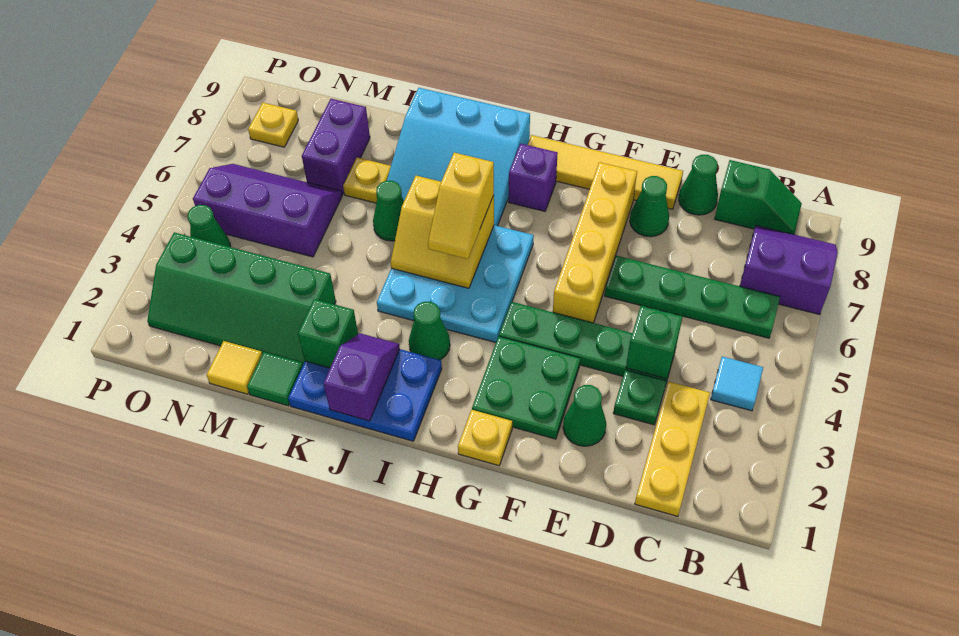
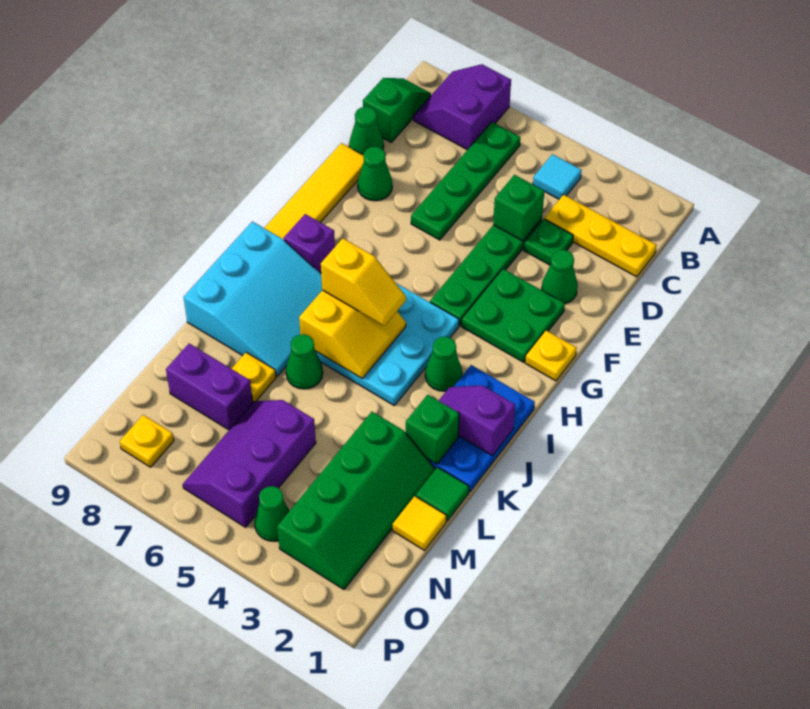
yellow 1x4 brick [553,162,637,323] -> none

